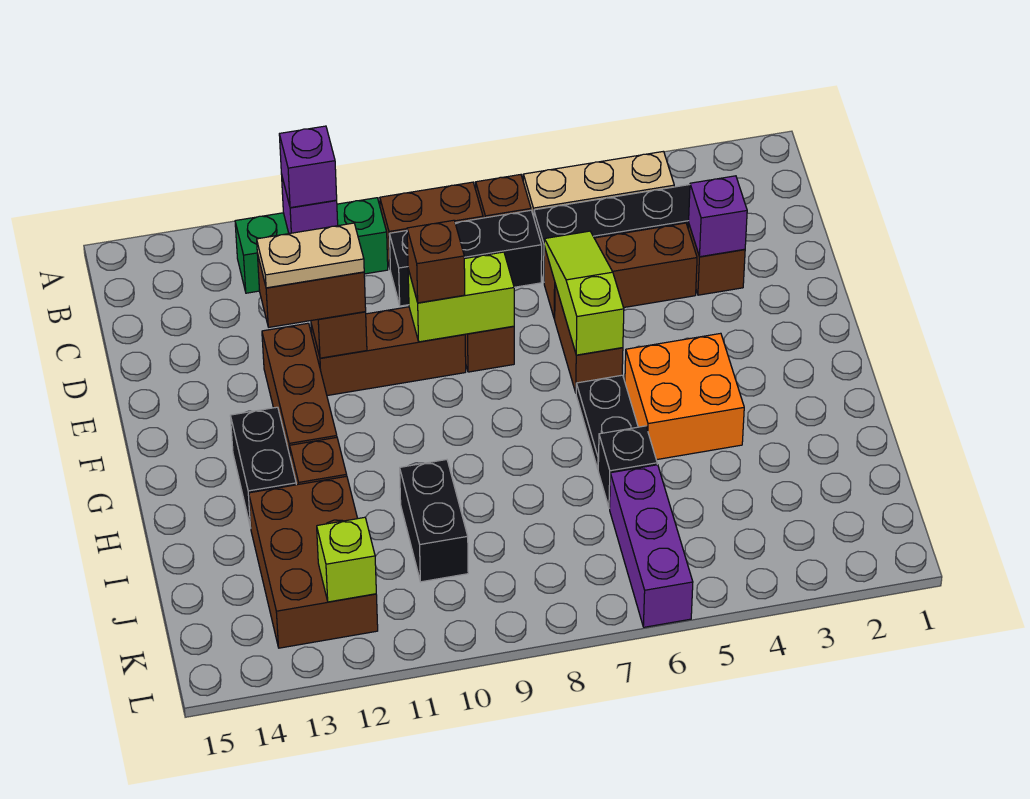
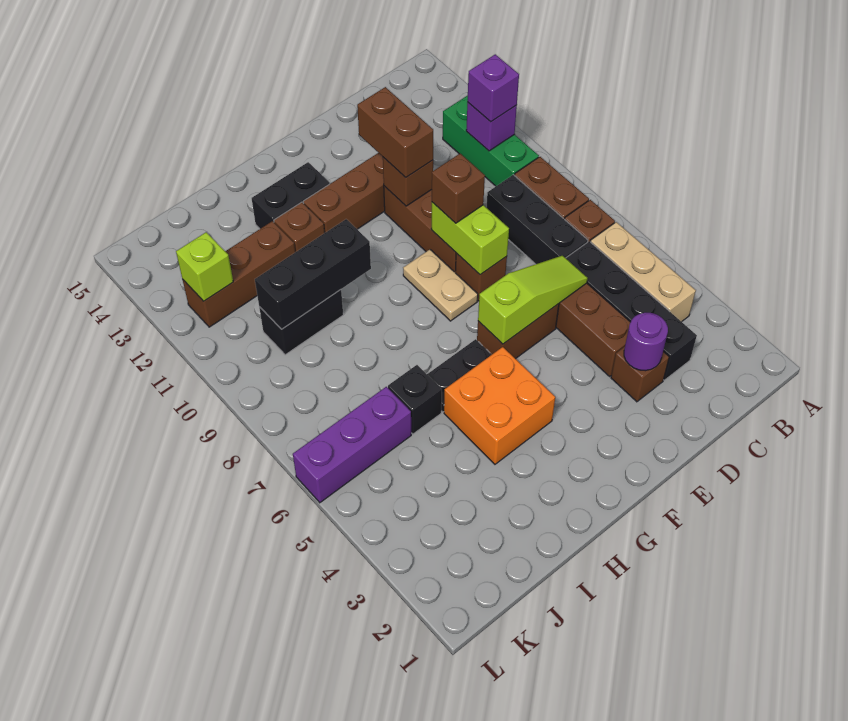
purple 1x1 brick [689,176,747,257] -> purple 1x1 round brick [624,313,668,371]
tan 1x2 plate [257,223,364,288] -> tan 1x2 plate moved to [403,249,478,321]
none -> black 1x3 brick [255,219,371,329]
brown 2x3 brick [249,476,378,648] -> brown 1x3 brick [182,221,295,327]

